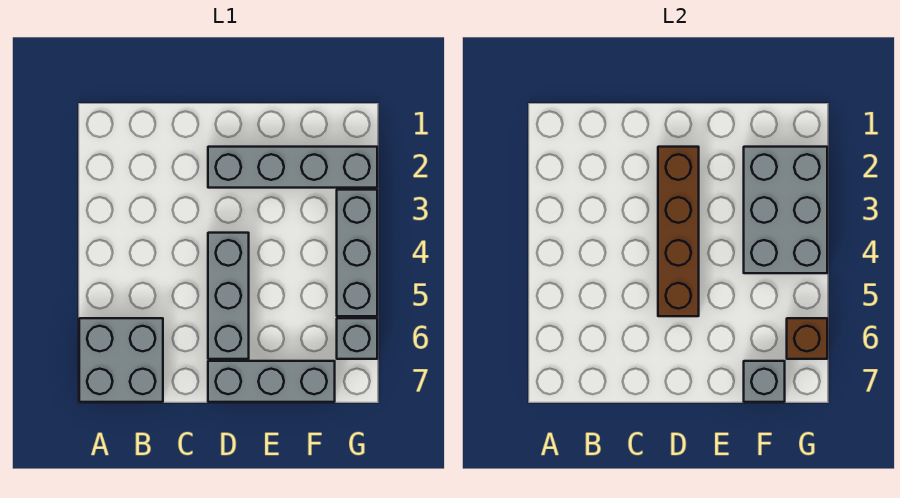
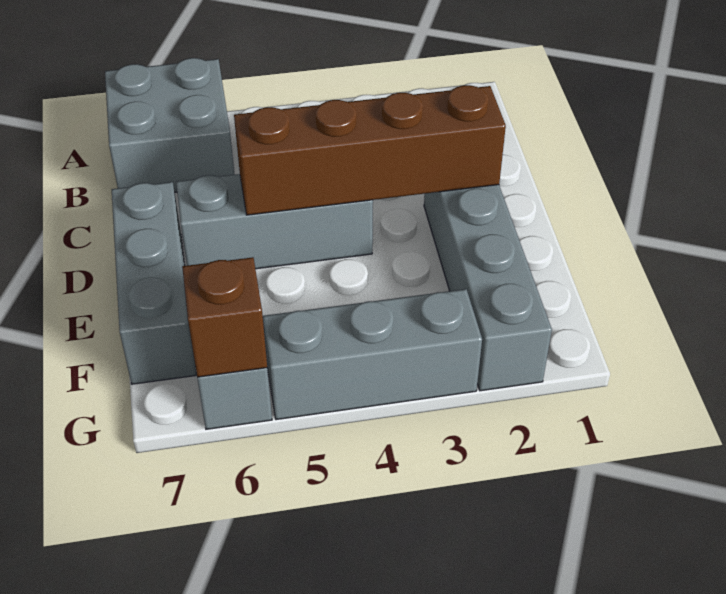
grey 2x3 brick [744,147,827,273] -> none
grey 1x1 brick [744,361,785,402] -> none

